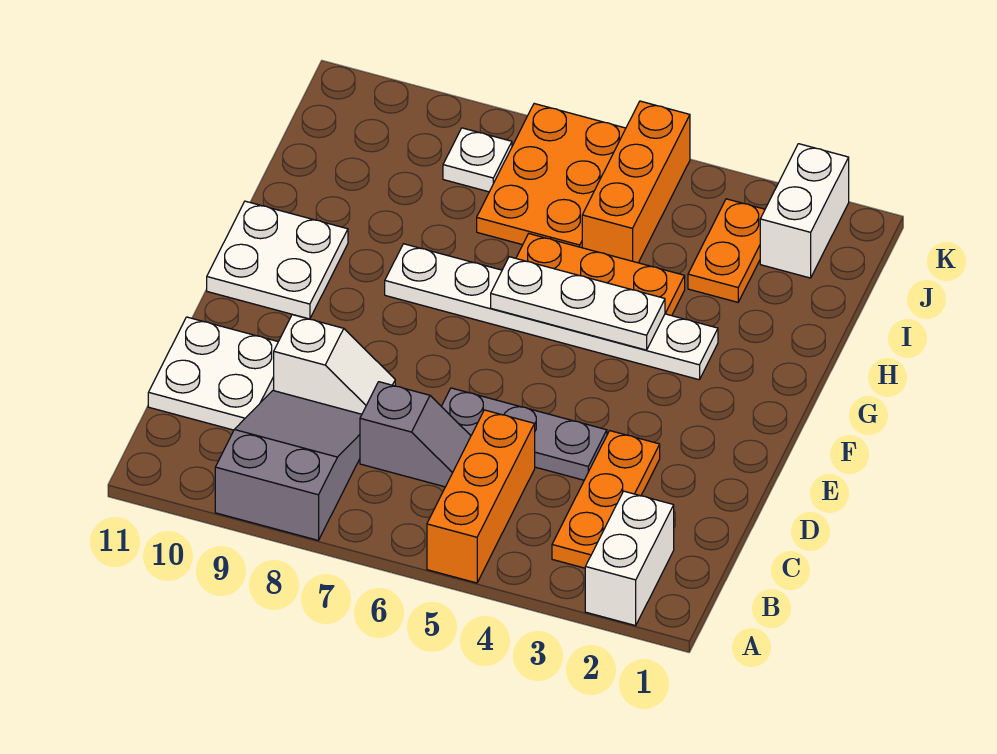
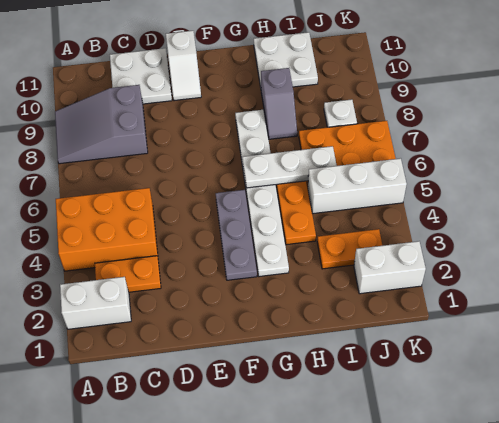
orange 1x3 brick [427,410,535,583] -> orange 2x3 brick [56,188,158,271]
grey 2x3 slope [215,391,362,540] -> grey 2x3 slope turned to [55,85,148,164]
orange 1x3 plate [552,431,660,568] -> orange 1x2 plate [95,256,161,292]
grey 1x2 slope [360,382,471,487] -> grey 1x2 slope moved to [261,68,297,139]
grey 1x3 plate [441,388,607,480] -> grey 1x3 plate moved to [216,190,257,280]
white 1x2 slope [274,315,395,414] -> white 1x2 slope moved to [166,31,201,101]
white 2x2 plate [207,201,348,319] -> white 2x2 plate moved to [254,32,318,87]
white 1x3 plate [491,257,665,350] -> white 1x3 plate turned to [242,146,337,188]
orange 1x3 brick [582,101,690,263] -> white 1x3 brick [308,158,407,214]

